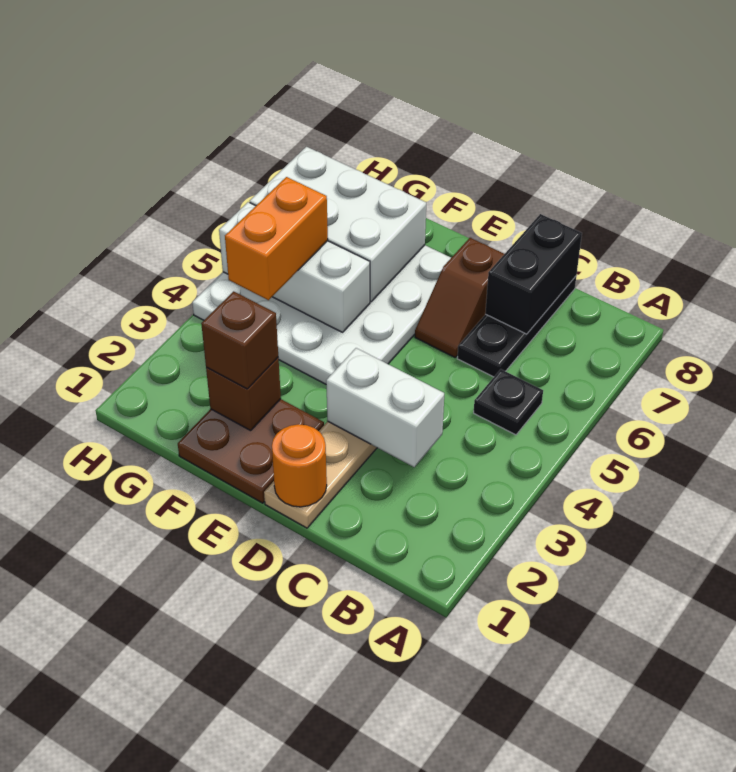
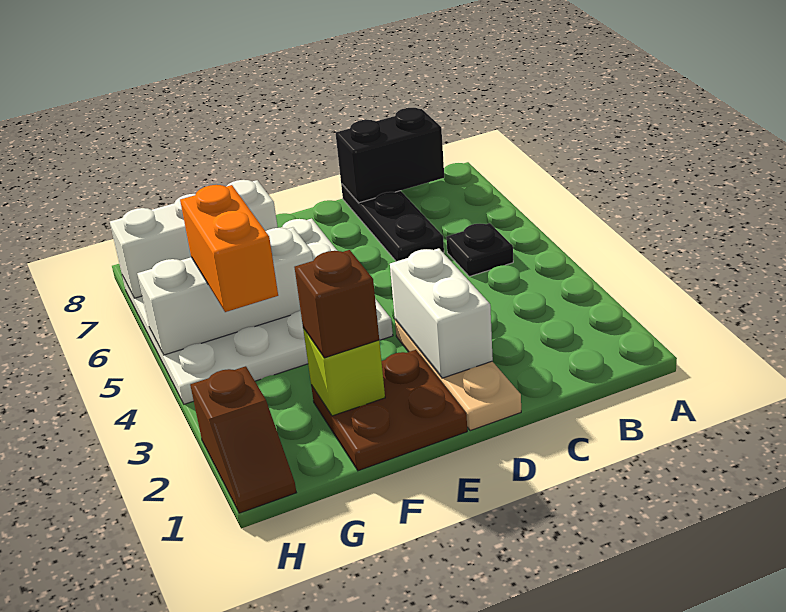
white 1x2 brick [326,348,444,467] -> white 1x2 brick turned to [390,248,493,378]
black 1x2 brick [485,214,582,334] -> black 1x2 brick turned to [335,108,444,203]
orange 1x1 round brick [272,424,327,507] -> none
brown 1x2 slope [415,238,504,357] -> brown 1x2 slope moved to [190,366,296,513]
brown 1x1 brick [206,358,281,431] -> lime 1x1 brick [303,328,385,416]
white 2x3 brick [250,147,426,302] -> white 1x3 brick [110,180,278,298]

